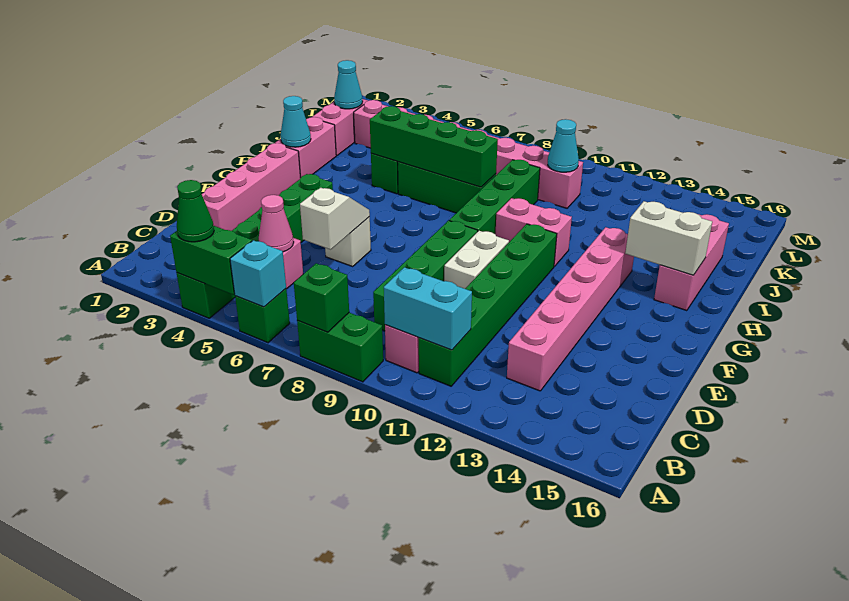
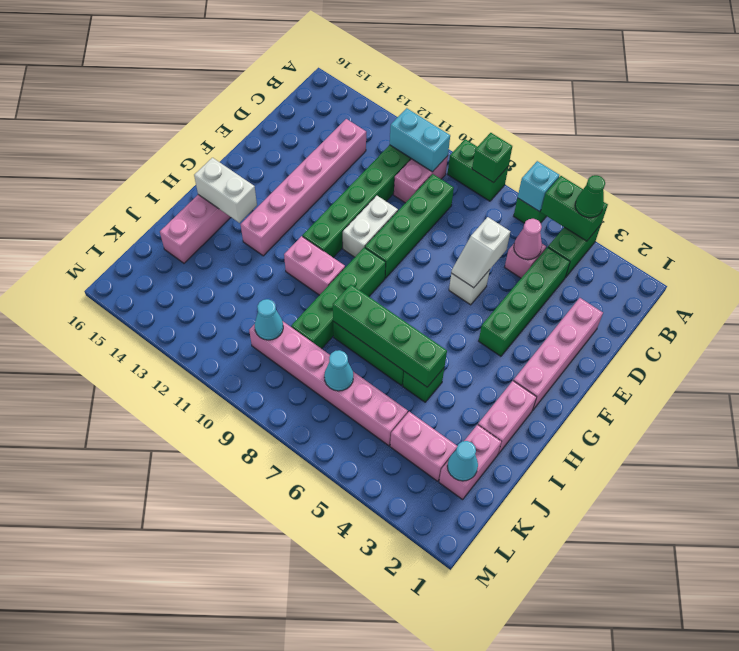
cyan 1x1 cone [281,96,311,147] -> cyan 1x1 cone moved to [324,350,353,391]

